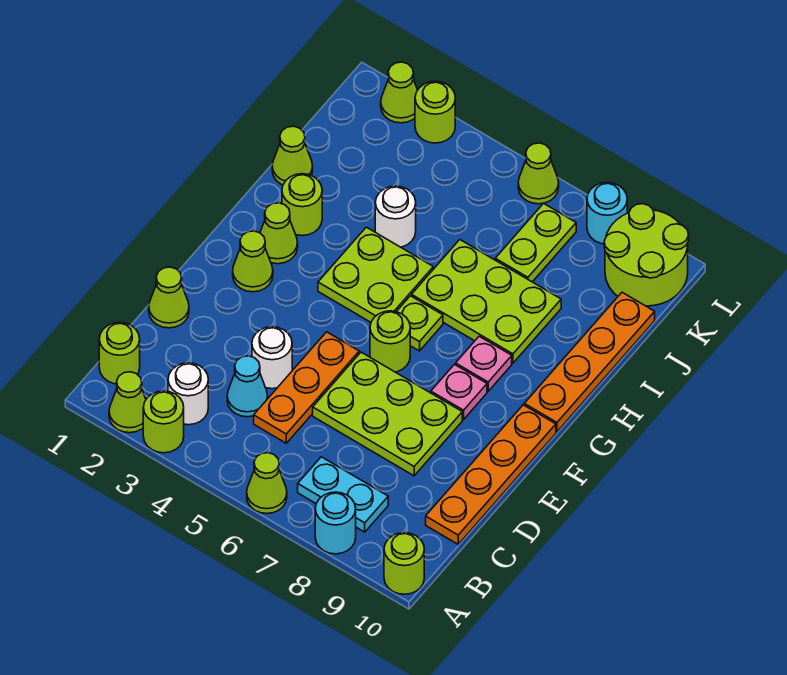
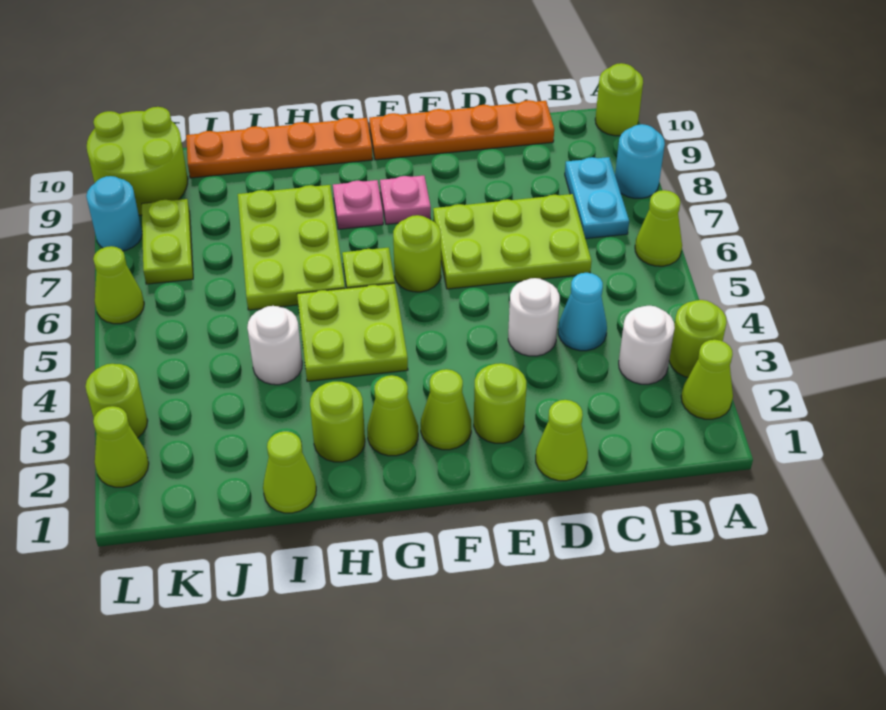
lime 1x1 round brick [99,322,140,384] -> lime 1x1 round brick moved to [474,363,526,443]
orange 1x3 plate [254,332,359,443] -> none
lime 2x3 plate [313,352,462,476] -> lime 2x3 plate turned to [433,194,592,289]
lime 1x2 plate [495,203,576,282] -> lime 1x2 plate turned to [142,199,193,284]

